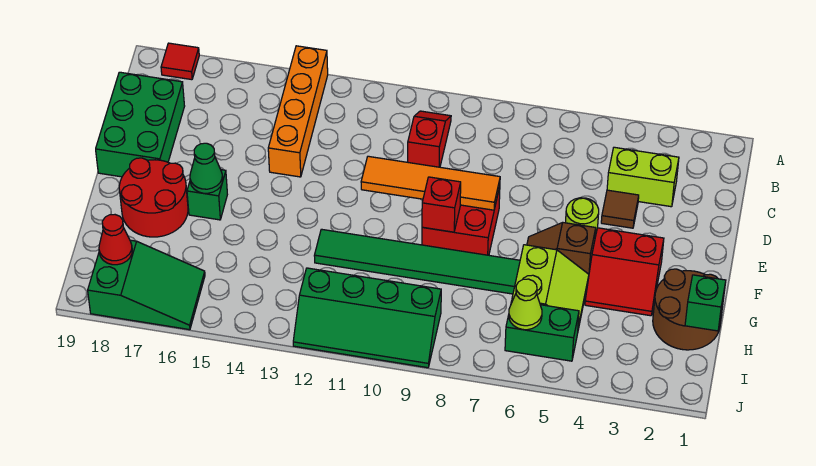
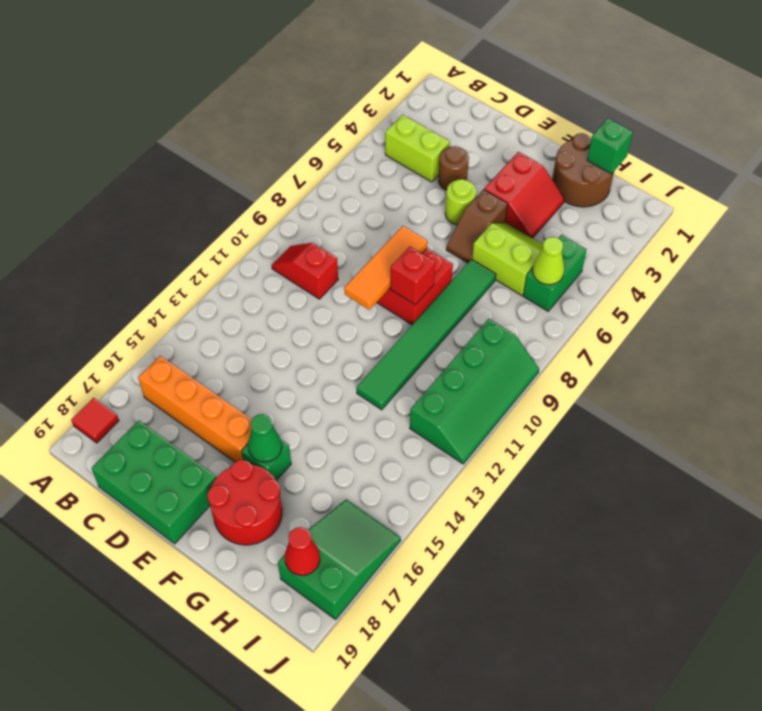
orange 1x4 brick [268,46,328,177] -> orange 1x4 brick moved to [138,356,252,462]
lime 1x2 brick [607,147,679,207] -> lime 1x2 brick turned to [385,115,450,182]
brown 1x1 tile [601,190,639,228] -> brown 1x1 round brick [439,146,469,190]
orange 1x4 tile [361,156,500,210] -> orange 1x3 tile [344,226,427,310]

